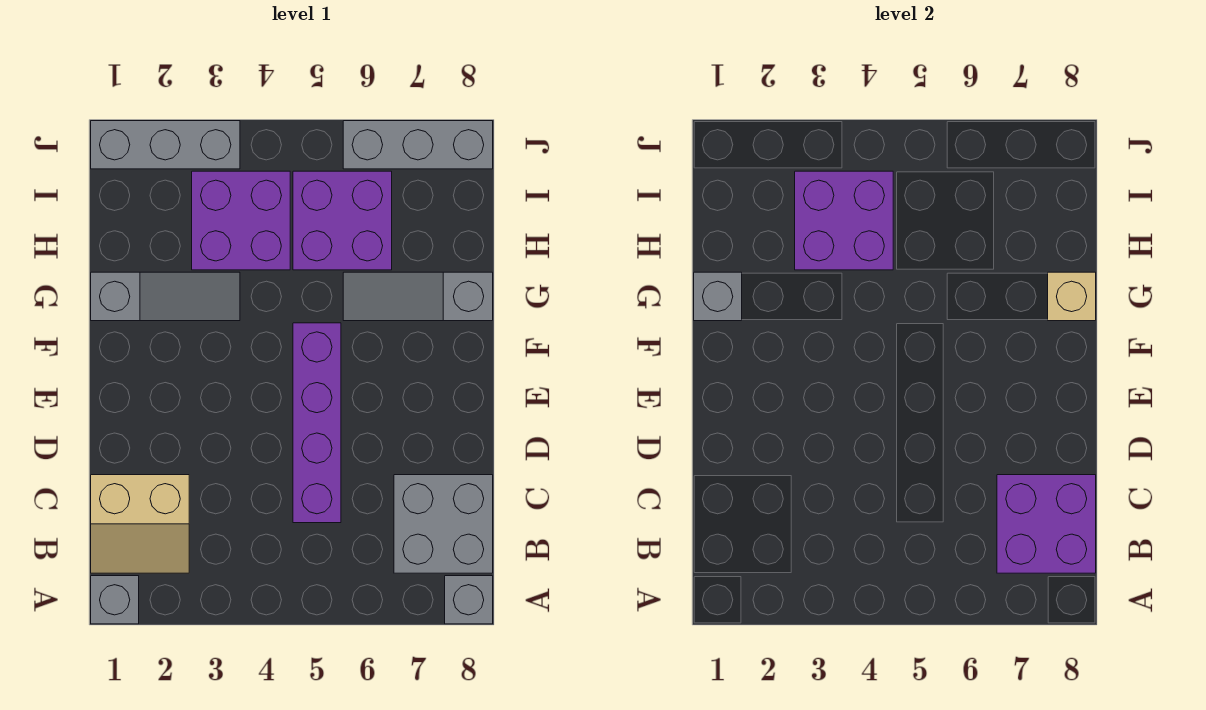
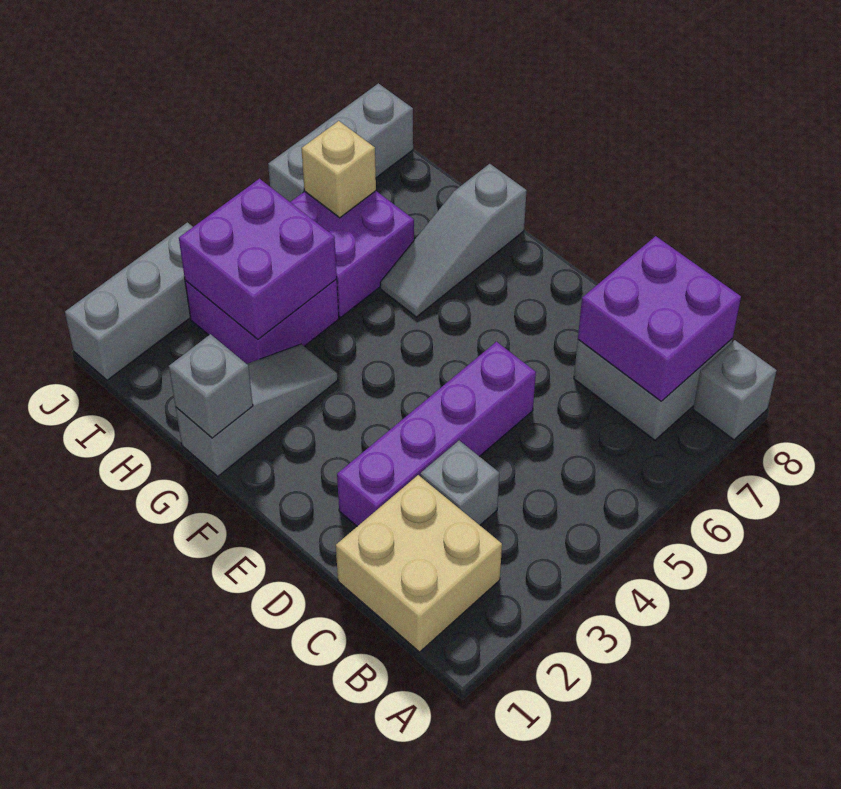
grey 1x1 brick [91,576,139,624] -> grey 1x1 brick moved to [420,441,499,525]
tan 2x2 slope [91,475,189,573] -> tan 2x2 brick [336,475,502,652]
purple 1x4 brick [293,323,341,523] -> purple 1x4 brick turned to [337,342,536,526]
tan 1x1 brick [1048,272,1096,321] -> tan 1x1 brick moved to [301,121,376,218]

